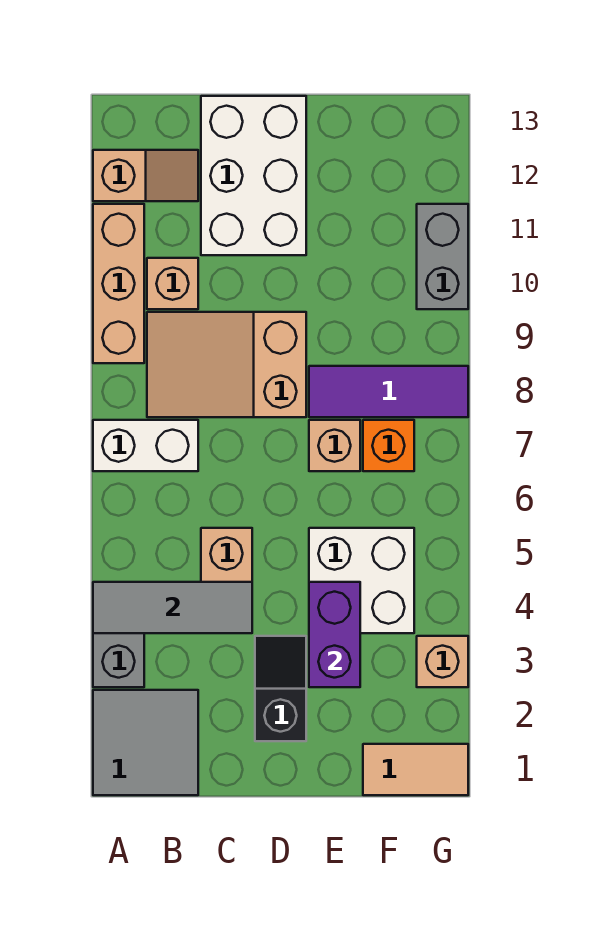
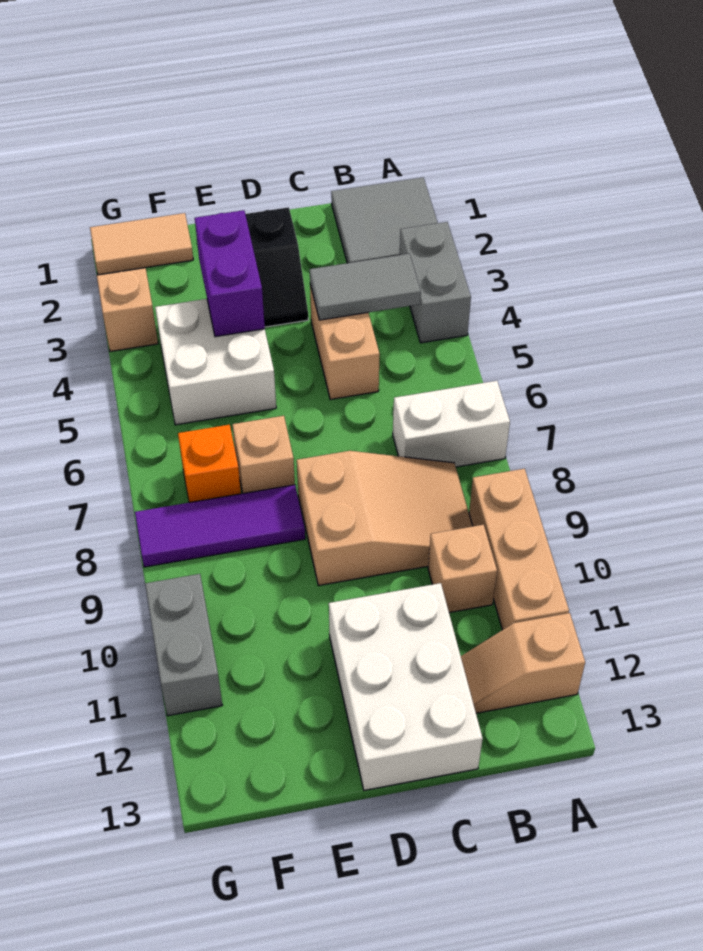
grey 1x3 tile [93,582,252,633] -> grey 1x2 tile [310,254,421,320]

